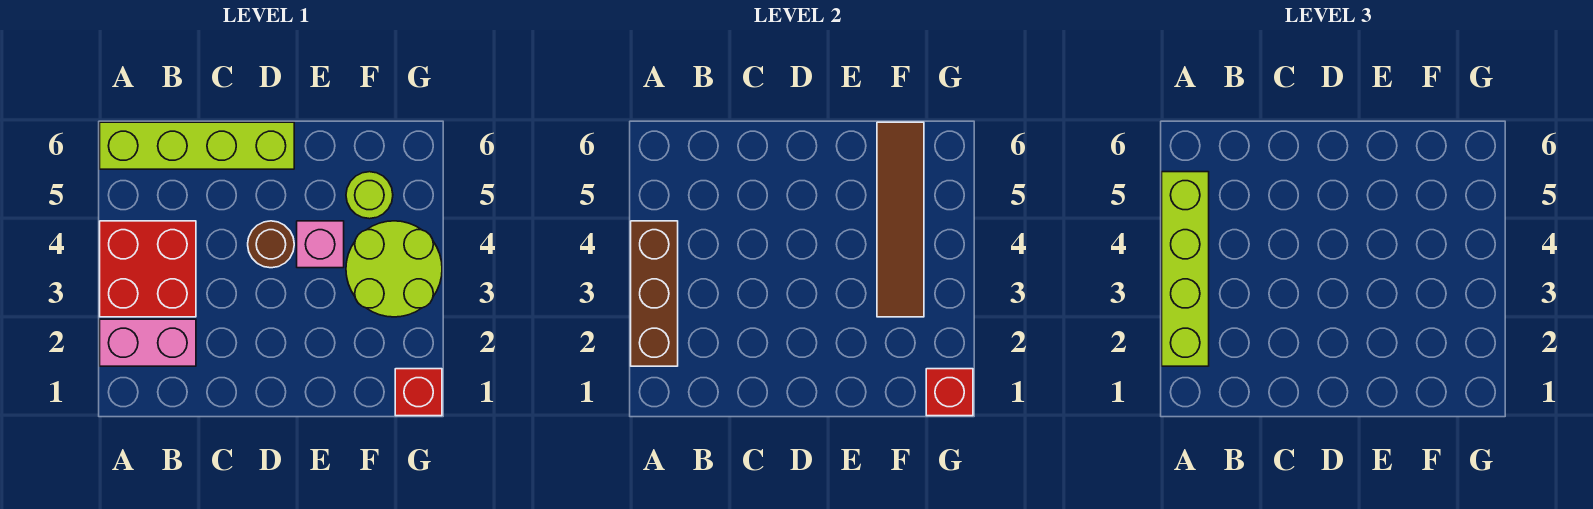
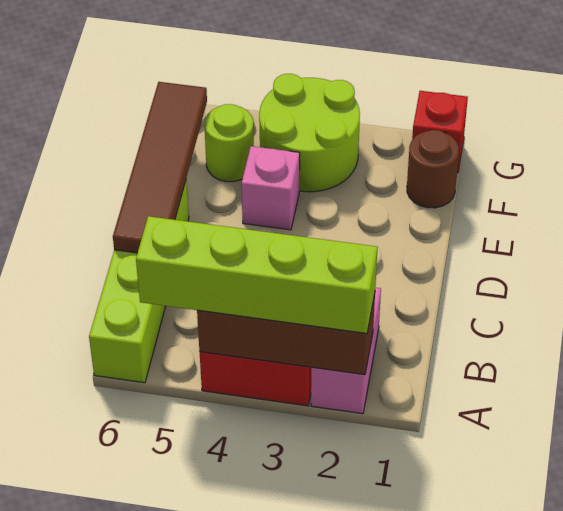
brown 1x1 round brick [248,221,294,268] -> brown 1x1 round brick moved to [407,130,459,208]
brown 1x4 tile [877,122,924,317] -> brown 1x4 tile turned to [113,82,207,253]
red 1x1 brick [926,369,973,416] -> none

